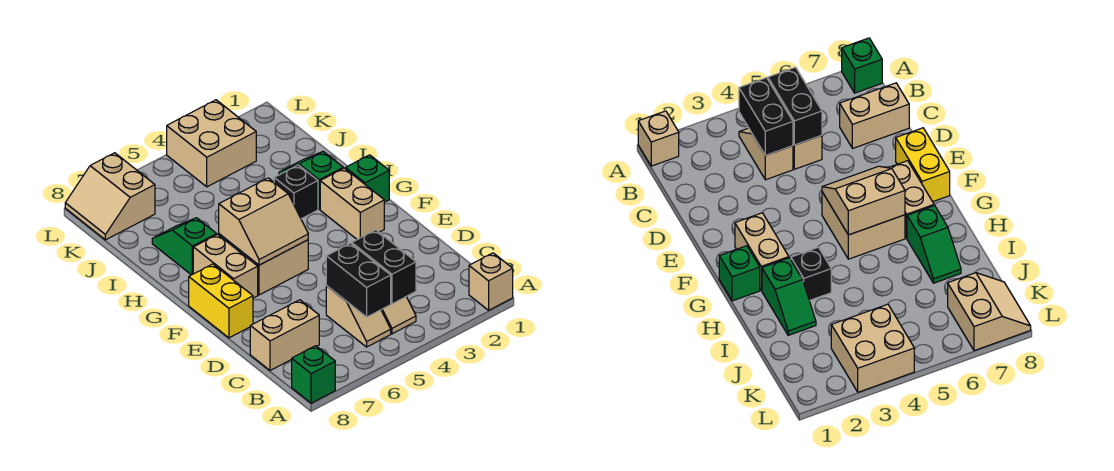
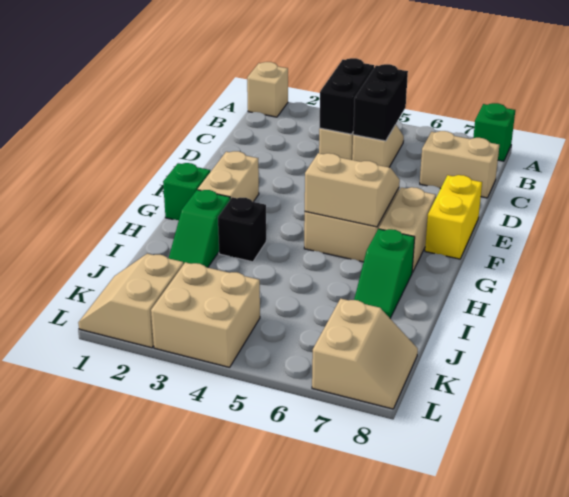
none -> tan 2x2 slope [78,254,184,348]

